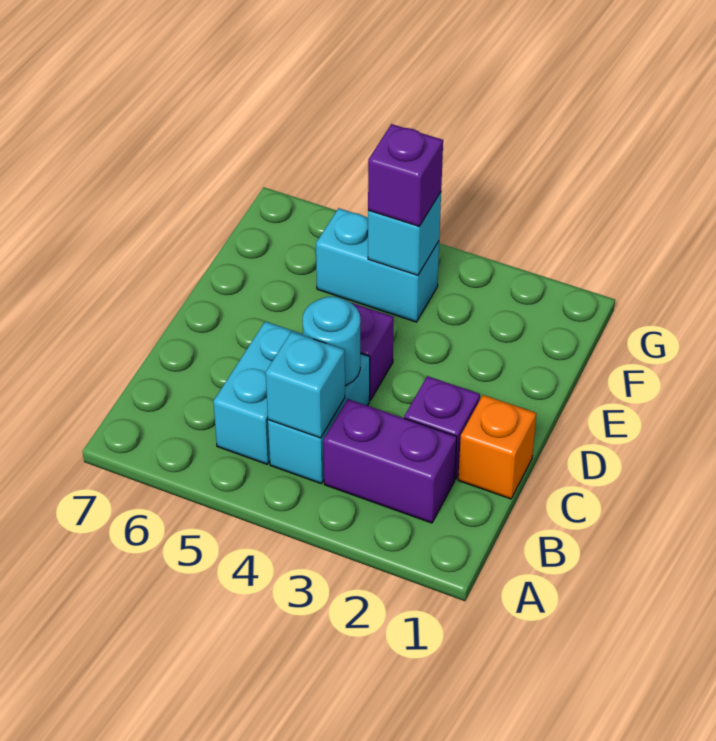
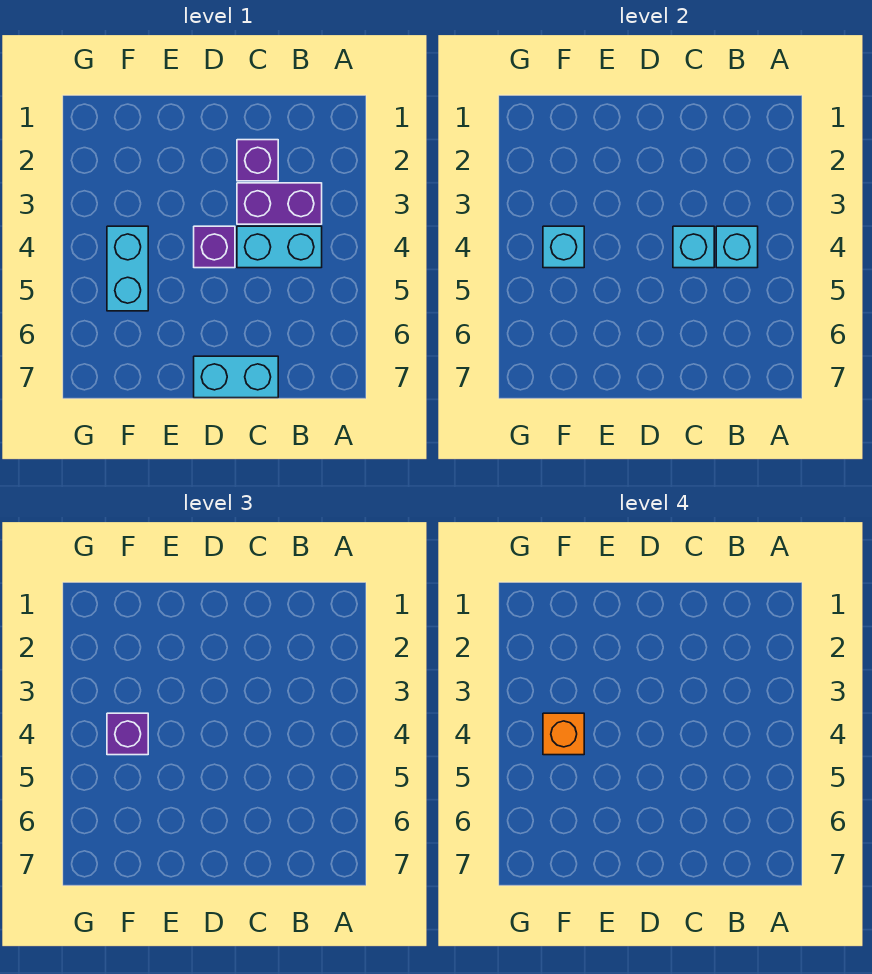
purple 1x2 brick [323,399,457,523] -> purple 1x2 brick turned to [237,183,322,224]
cyan 1x2 brick [213,321,303,464] -> cyan 1x2 brick moved to [194,356,278,398]
orange 1x1 brick [458,395,536,499] -> orange 1x1 brick moved to [543,713,584,755]
cyan 1x1 round brick [303,297,360,386] -> cyan 1x1 brick [673,226,714,268]

